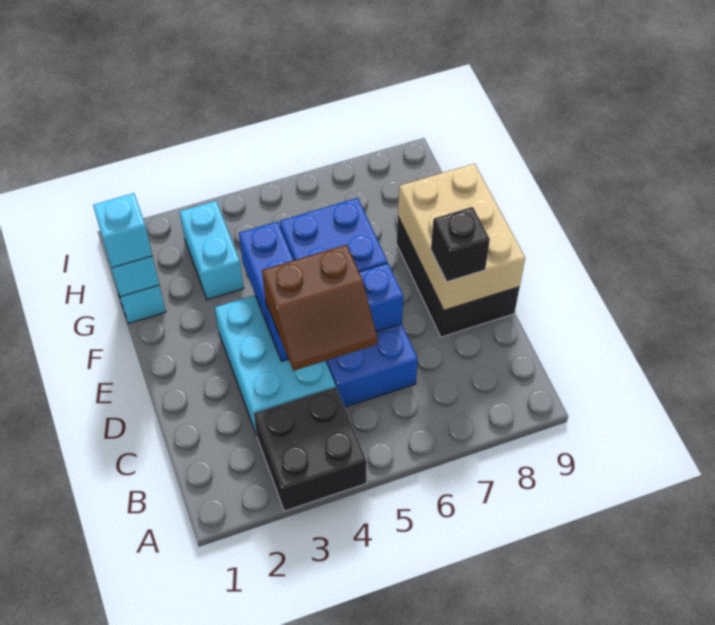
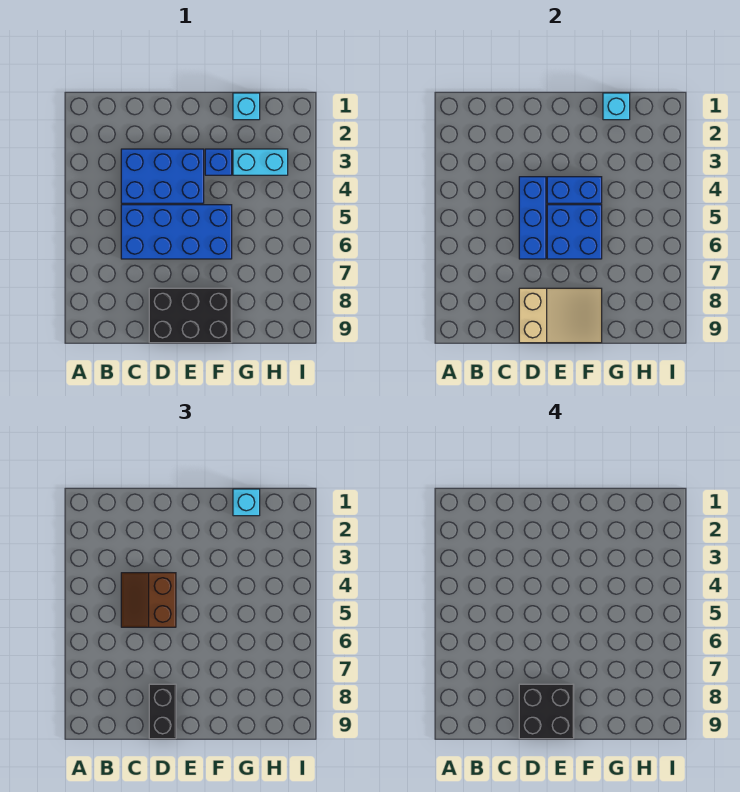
black 2x2 brick [254,387,367,511] -> black 2x2 brick moved to [519,684,574,739]
cyan 2x3 brick [215,295,336,435] -> blue 2x3 brick [121,149,204,203]
tan 2x3 brick [398,164,525,310] -> tan 2x3 slope [519,288,602,343]
black 1x1 brick [431,207,490,282] -> black 1x2 brick [149,684,176,739]
none -> blue 1x1 brick [205,149,232,175]

